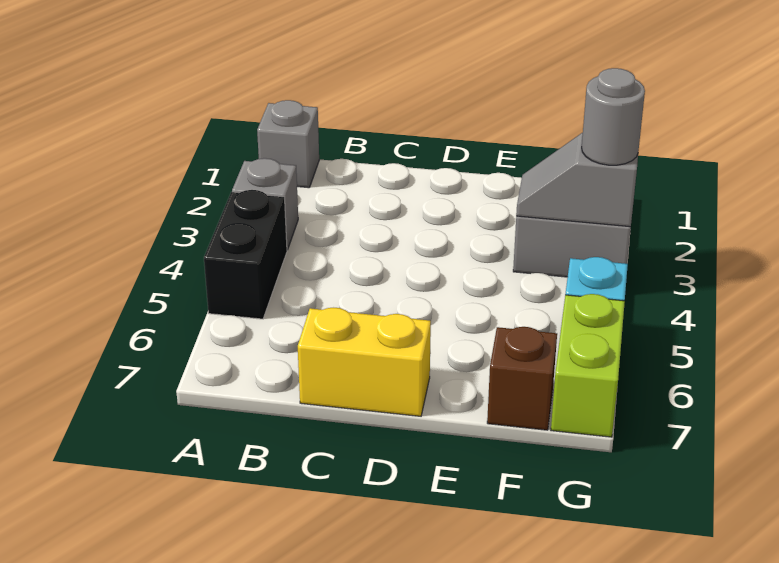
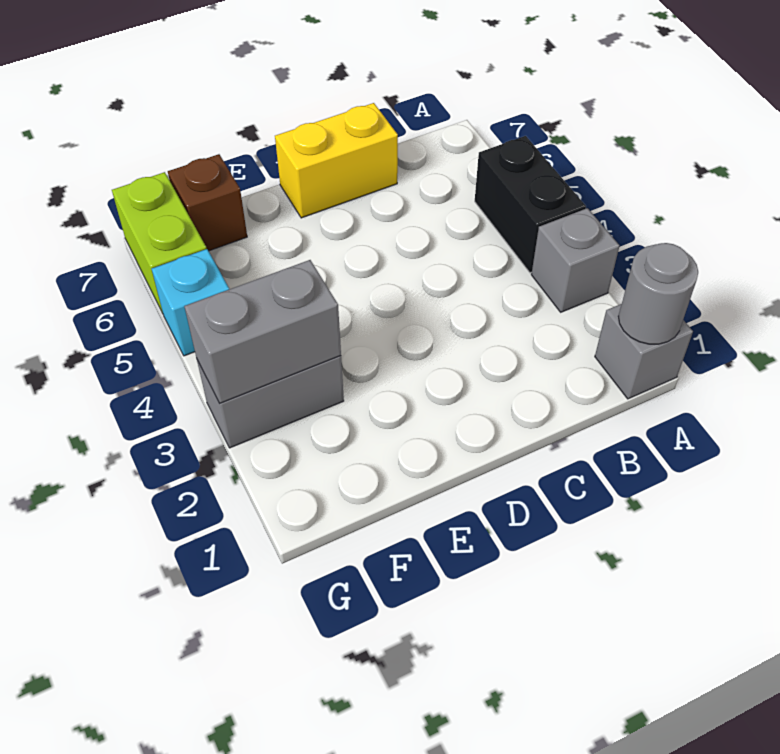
grey 1x2 slope [516,133,638,227] -> grey 1x2 brick [184,260,341,403]
grey 1x1 round brick [582,68,645,165] -> grey 1x1 round brick moved to [618,243,698,344]

